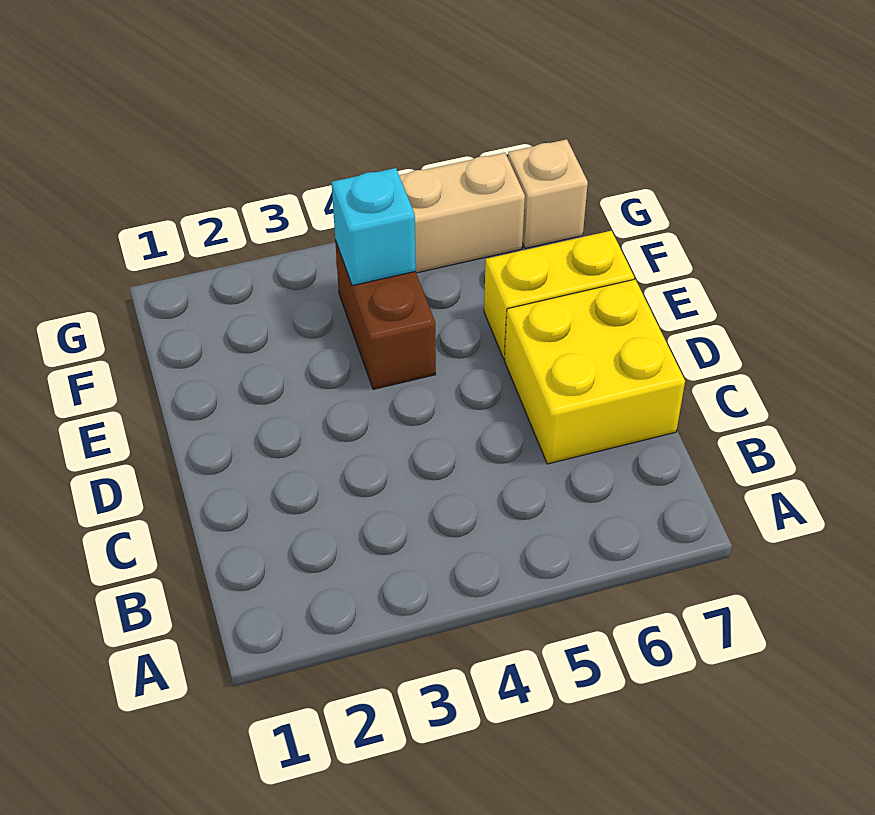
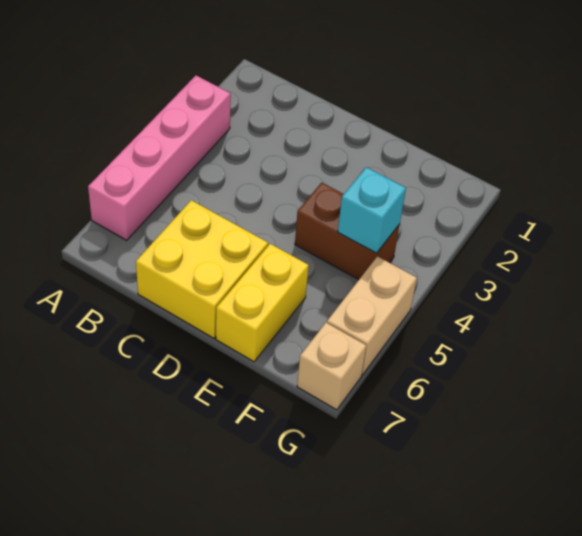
none -> pink 1x4 brick [88,76,231,240]

